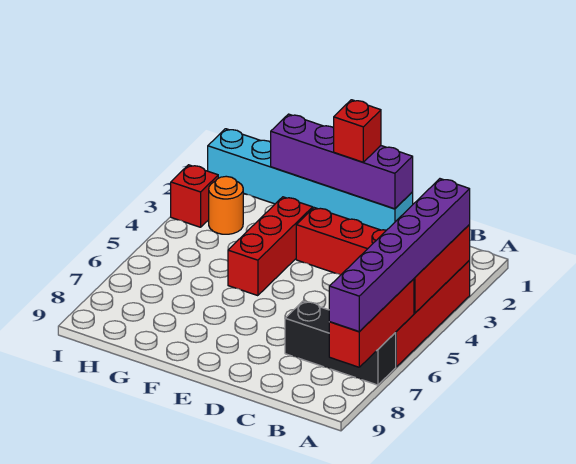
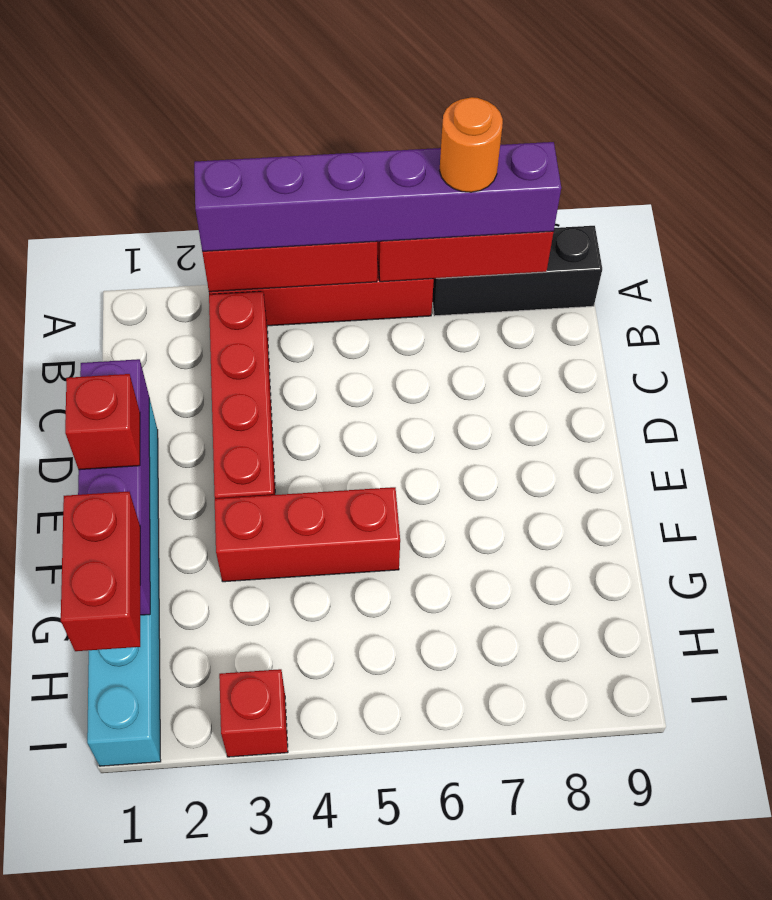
black 1x3 brick [285,301,396,385] -> black 1x3 brick turned to [432,226,602,316]
none -> red 1x2 brick [61,492,140,651]
orange 1x1 round brick [209,176,243,234] -> orange 1x1 round brick moved to [440,97,503,192]

